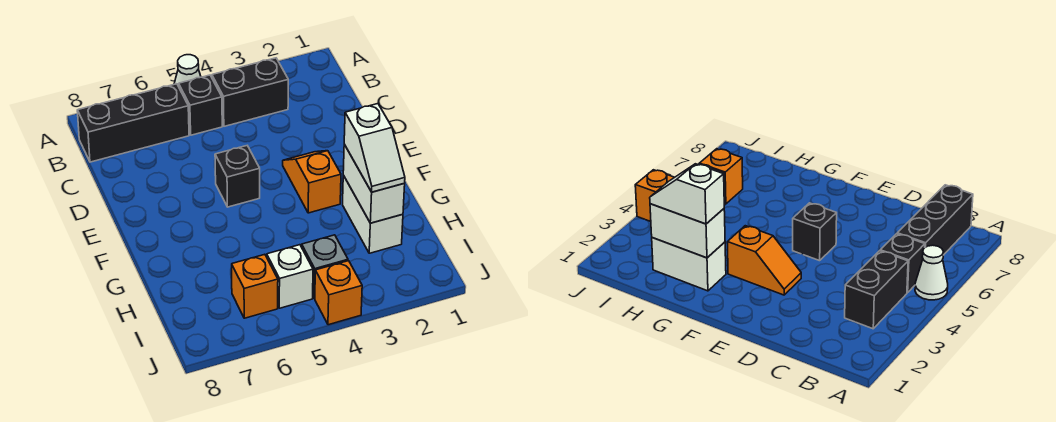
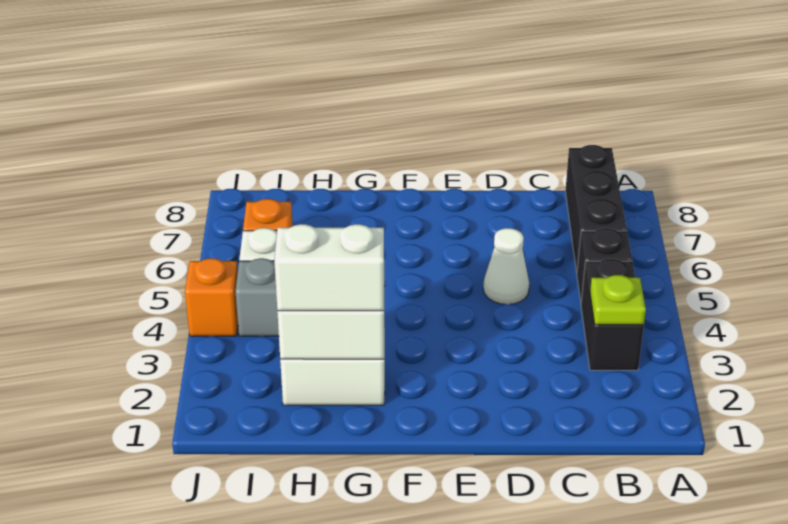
white 1x1 cone [174,55,201,86] -> white 1x1 cone moved to [483,228,529,304]
none -> lime 1x1 plate [590,275,646,325]
orange 1x2 slope [283,151,341,213] -> none
black 1x1 brick [215,146,260,207] -> none
white 1x2 slope [344,104,405,192] -> white 1x2 brick [274,224,384,311]

